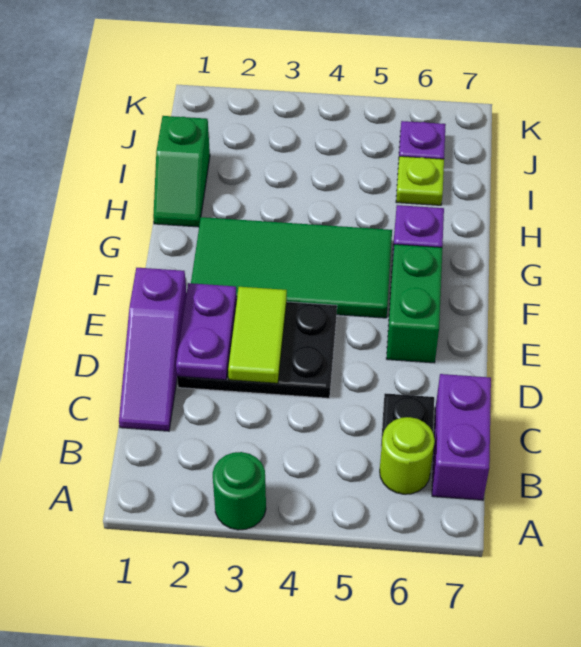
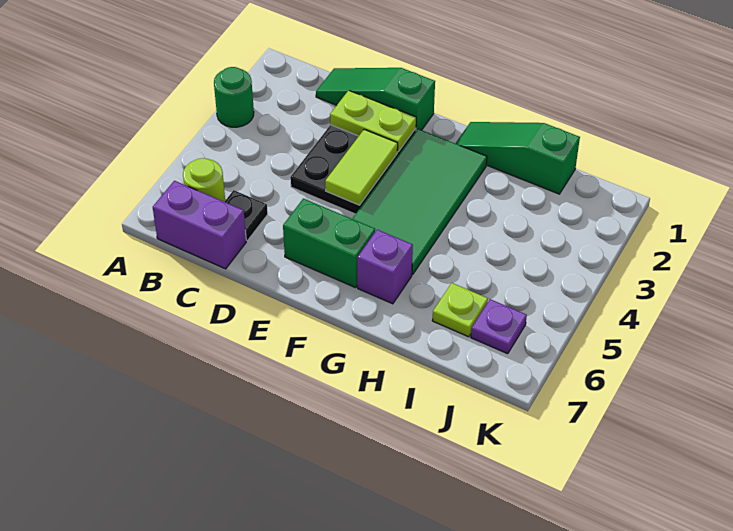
purple 1x3 slope [119,268,187,431] -> green 1x3 slope [316,68,435,130]
purple 1x2 plate [176,283,237,380] -> lime 1x2 plate [330,90,416,152]
lime 1x2 tile [228,287,287,383] -> lime 1x2 tile turned to [325,129,398,205]
green 1x2 slope [153,116,210,227] -> green 1x3 slope [455,122,580,194]

